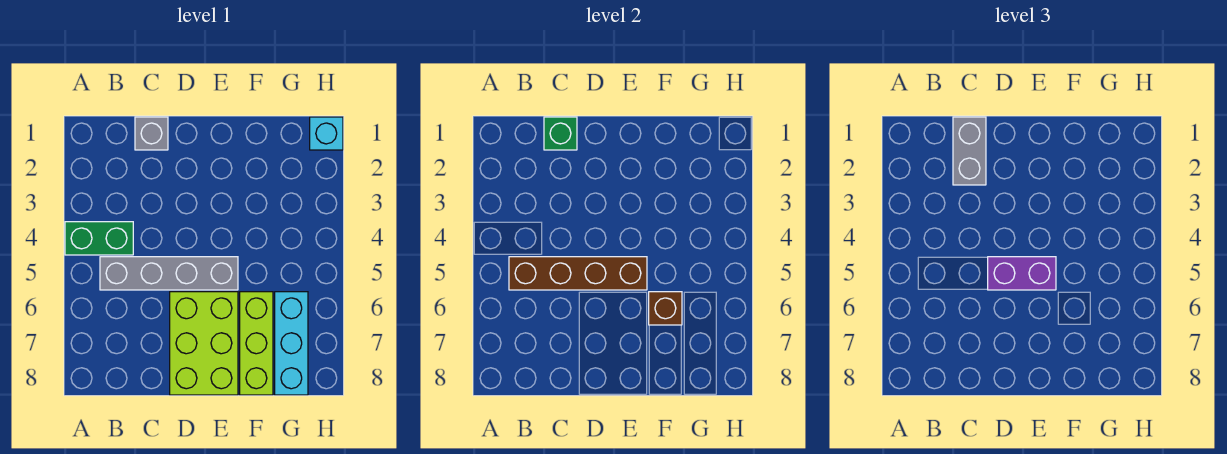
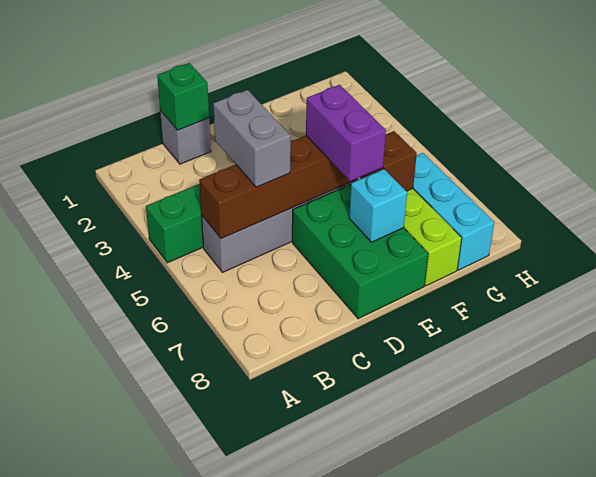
grey 1x2 brick [953,117,986,185] -> grey 1x2 brick moved to [213,90,291,187]
purple 1x2 brick [988,257,1056,290] -> purple 1x2 brick turned to [306,85,386,181]
lime 2x3 brick [170,292,238,395] -> green 2x3 brick [292,184,428,319]
cyan 1x1 brick [310,117,343,150] -> cyan 1x1 brick moved to [349,169,407,242]

